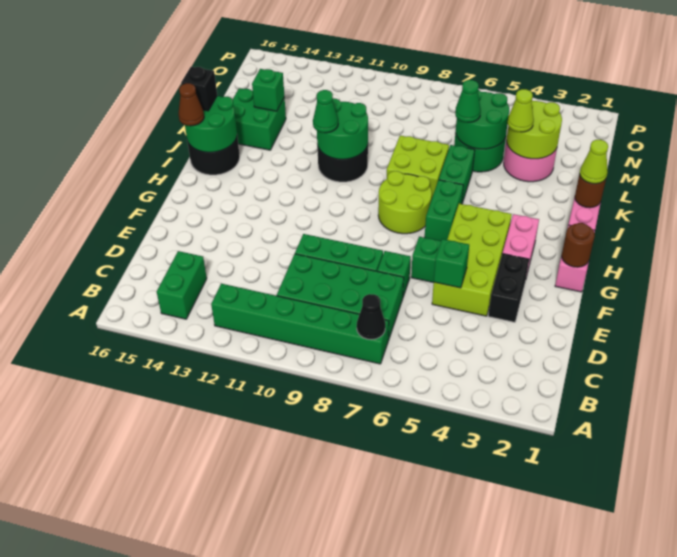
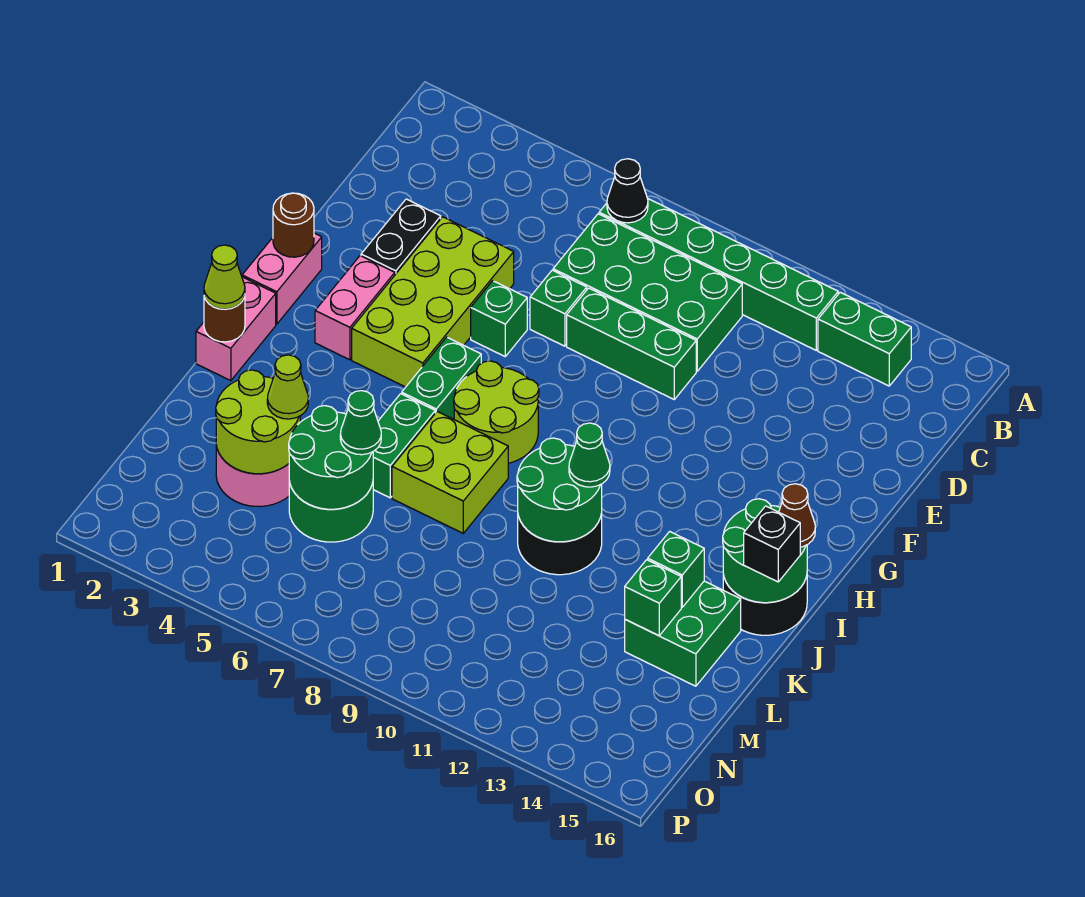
green 1x2 brick [157,251,207,319] -> green 1x2 brick turned to [818,292,911,386]
green 1x1 brick [434,239,469,288] -> green 1x1 brick moved to [648,531,704,607]

